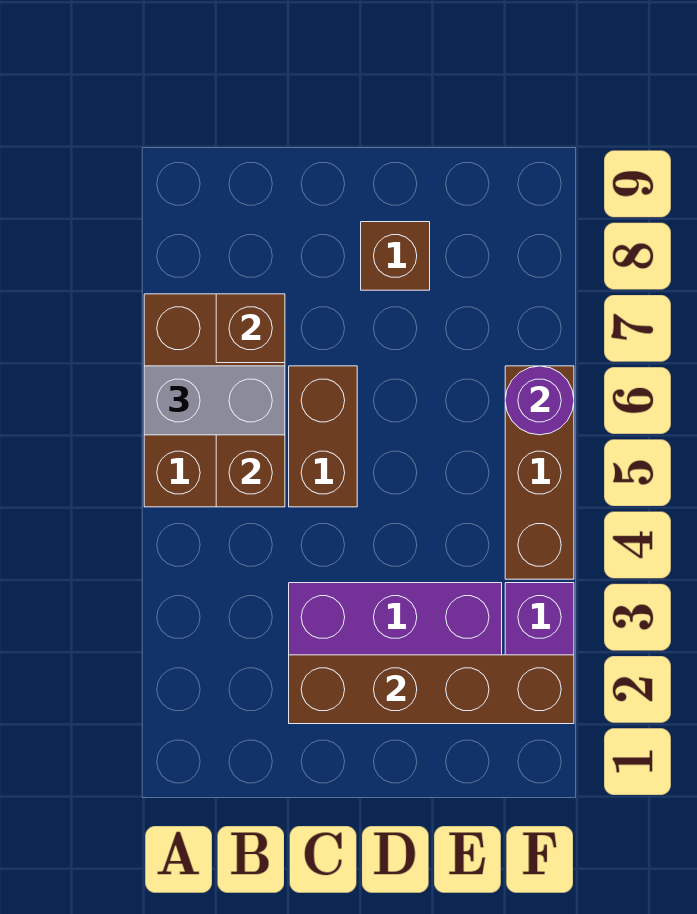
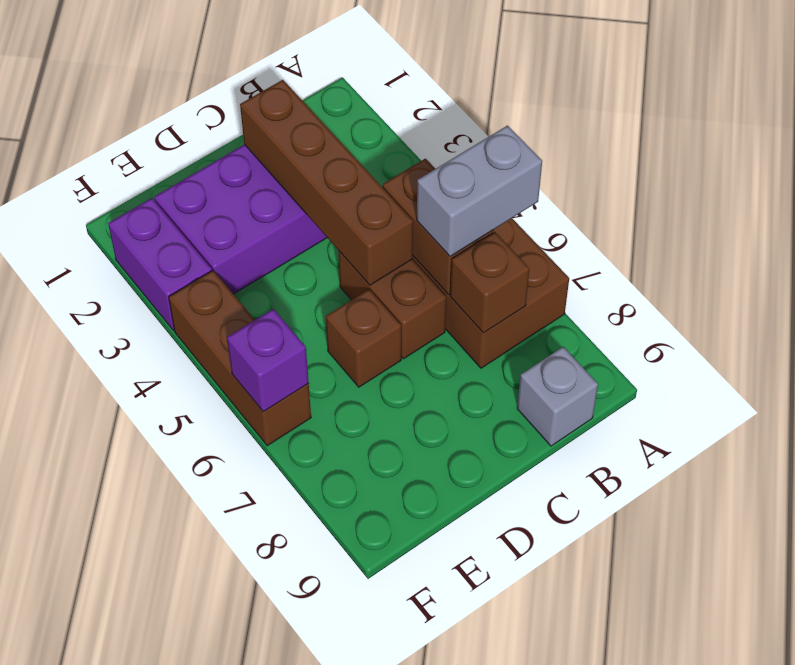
none -> grey 1x1 brick [517,347,598,446]
brown 1x4 brick [289,655,574,724] -> brown 1x4 brick turned to [240,80,413,285]
brown 1x1 brick [361,222,430,290] -> brown 1x1 brick moved to [326,289,401,387]
purple 1x1 round brick [505,366,574,435] -> purple 1x1 brick [227,309,309,412]

